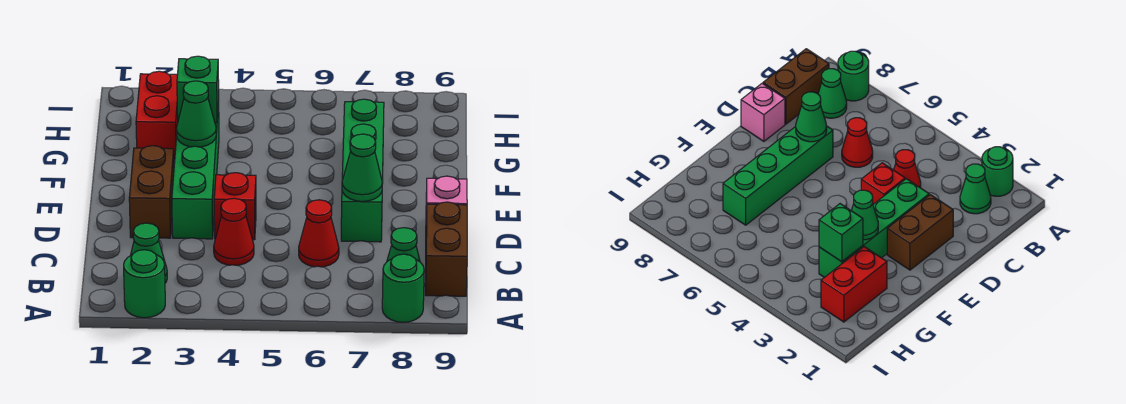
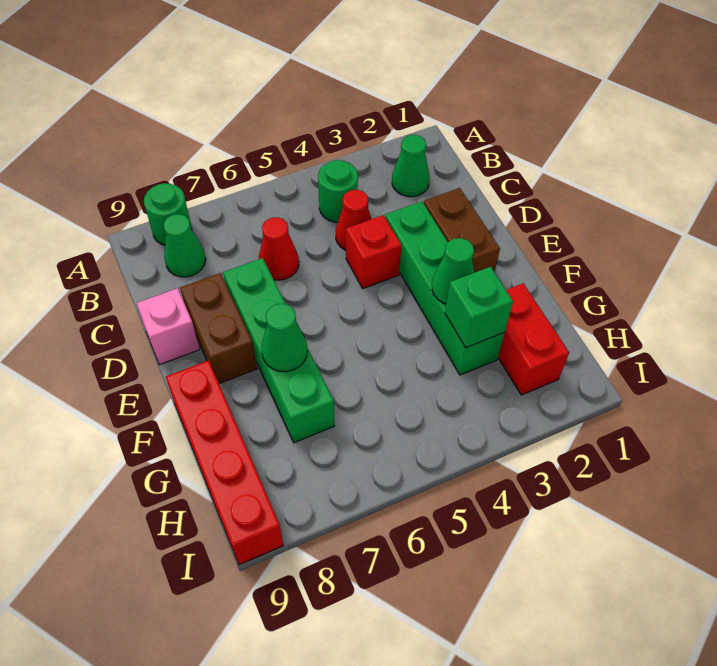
green 1x1 round brick [124,250,165,318] -> green 1x1 round brick moved to [318,160,358,222]
brown 1x2 brick [425,202,467,296] -> brown 1x2 brick moved to [180,273,257,384]
green 1x1 cone [342,134,382,201] -> green 1x1 cone moved to [262,304,307,372]
none -> red 1x4 brick [166,360,283,565]

